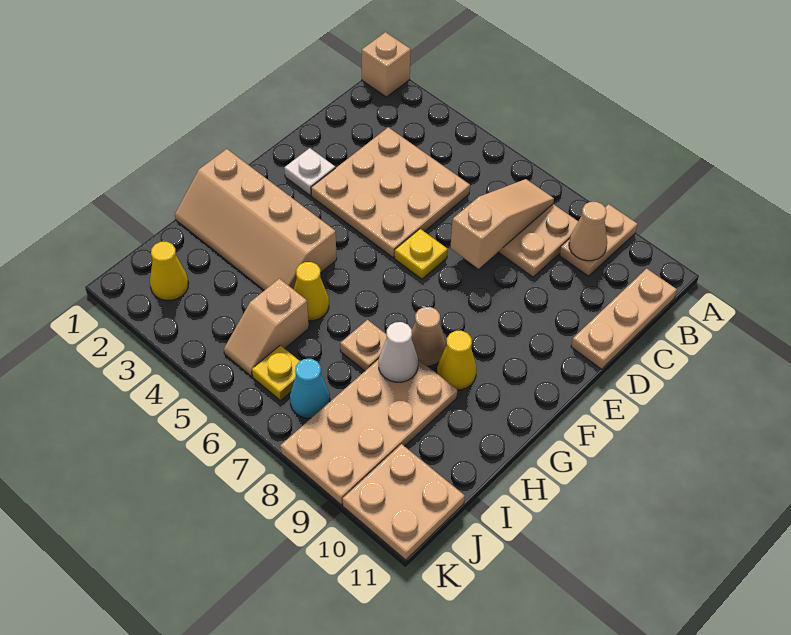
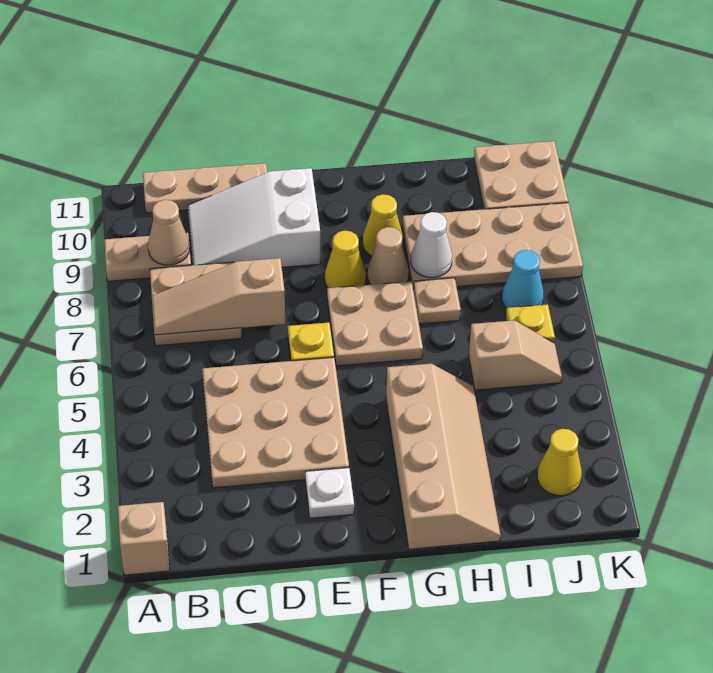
none -> white 2x3 slope [188,168,320,267]
none -> tan 2x2 plate [327,281,423,366]
yellow 1x1 cone [294,262,329,321] -> yellow 1x1 cone moved to [325,231,366,288]

